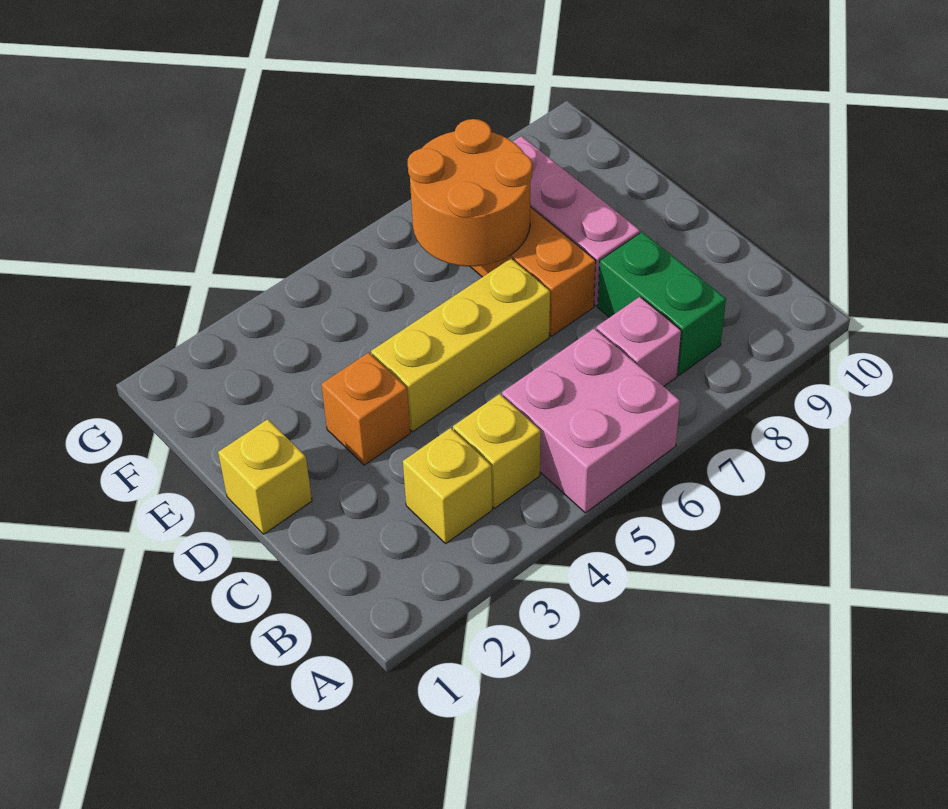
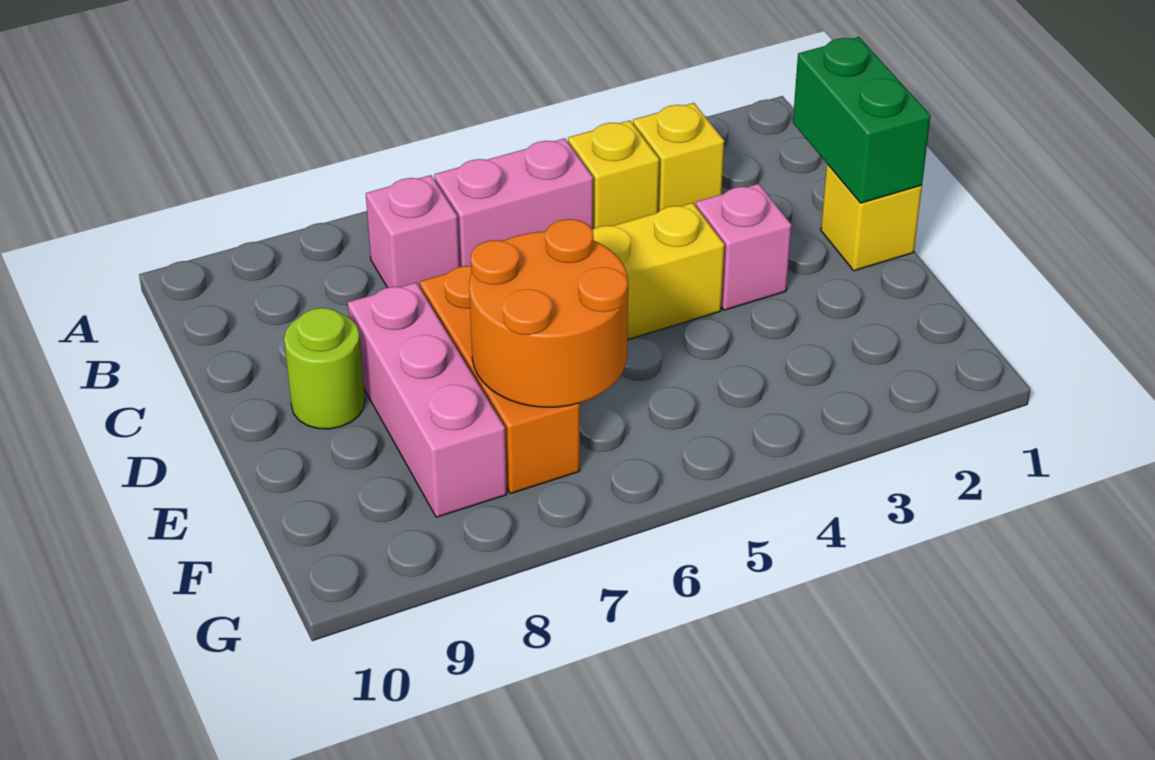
pink 2x2 brick [502,328,680,513] -> pink 1x2 brick [434,138,593,267]
green 1x2 brick [598,232,726,375] -> green 1x2 brick moved to [793,37,931,203]
orange 1x1 brick [321,352,410,465] -> pink 1x1 brick [696,184,791,310]
none -> lime 1x1 round brick [284,308,365,429]

